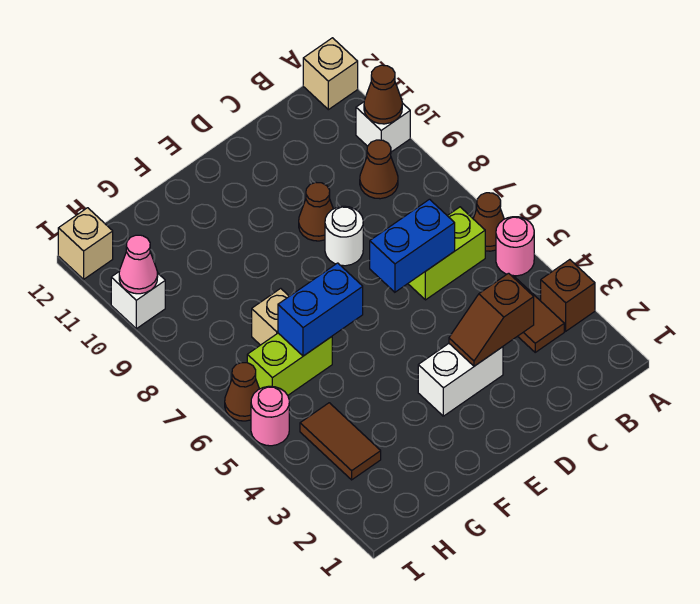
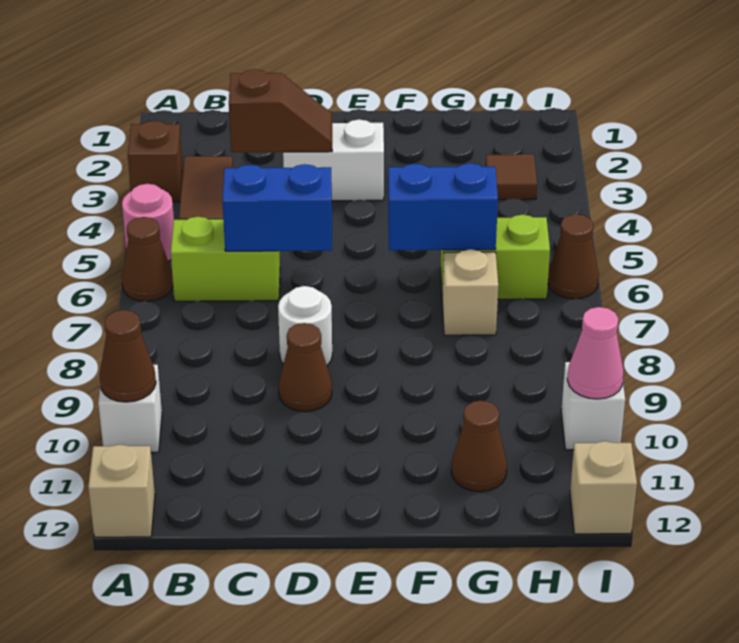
brown 1x1 cone [360,140,398,199] -> brown 1x1 cone moved to [451,400,507,492]
brown 1x2 tile [300,403,381,480] -> brown 1x1 tile [486,154,537,200]
pink 1x1 round brick [251,386,289,446] -> none

